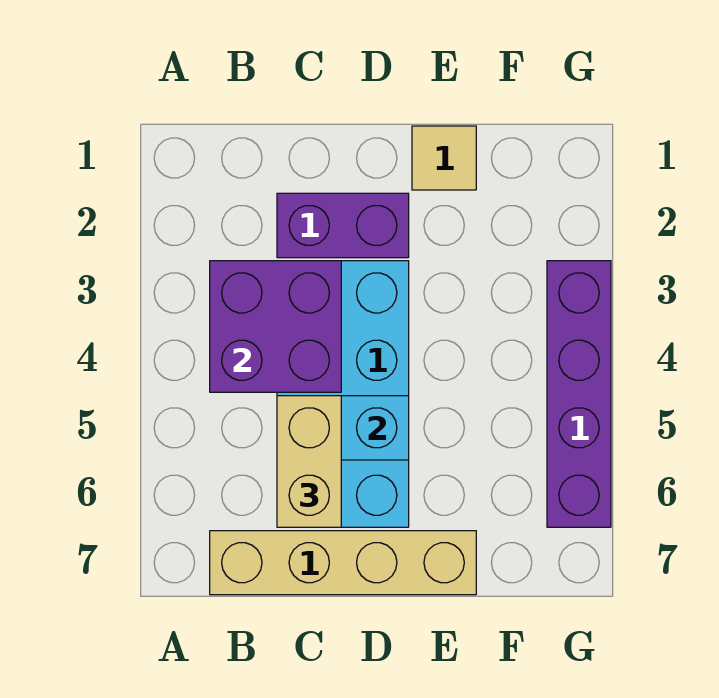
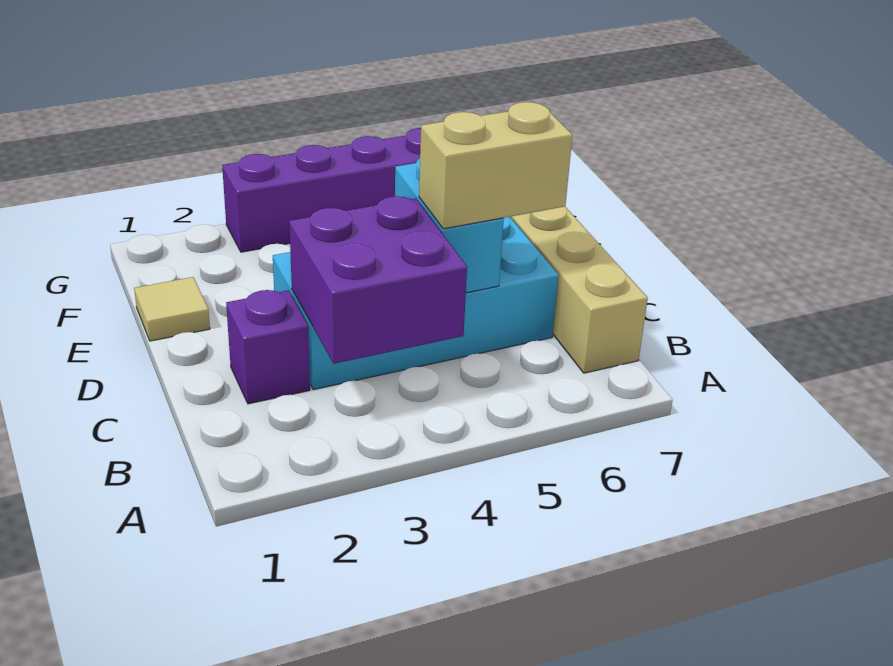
purple 1x2 brick [277,193,409,258] -> purple 1x1 brick [226,290,310,404]

